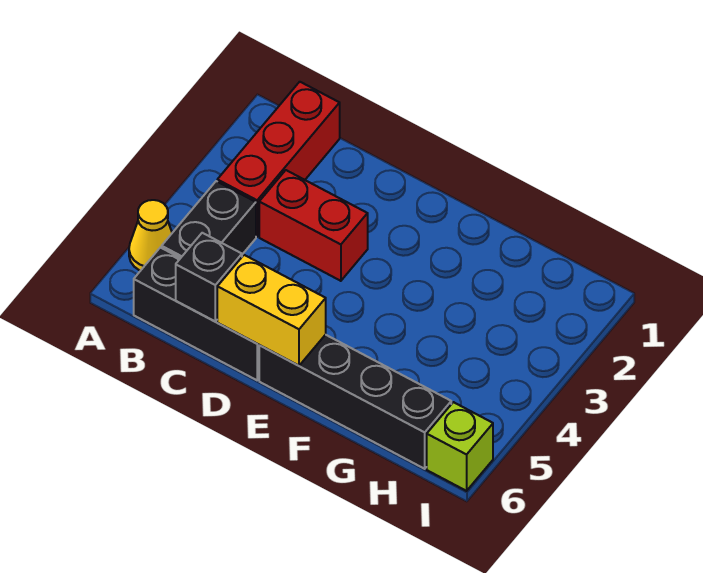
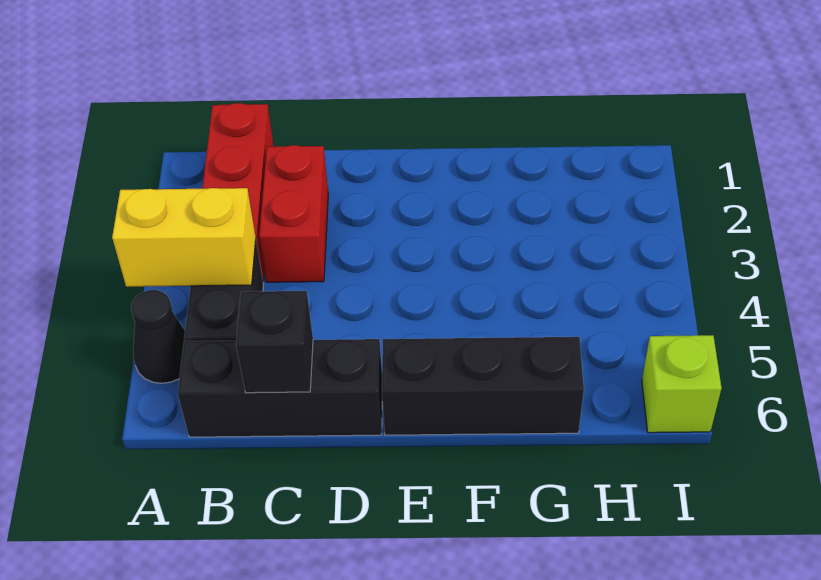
yellow 1x1 cone [129,200,172,271] -> black 1x1 cone [131,290,185,383]
red 1x2 brick [259,170,368,281] -> red 1x2 brick turned to [259,145,328,282]
yellow 1x2 brick [217,255,326,366] -> yellow 1x2 brick moved to [112,188,256,287]
black 1x4 brick [259,335,451,469] -> black 1x3 brick [382,337,584,435]

